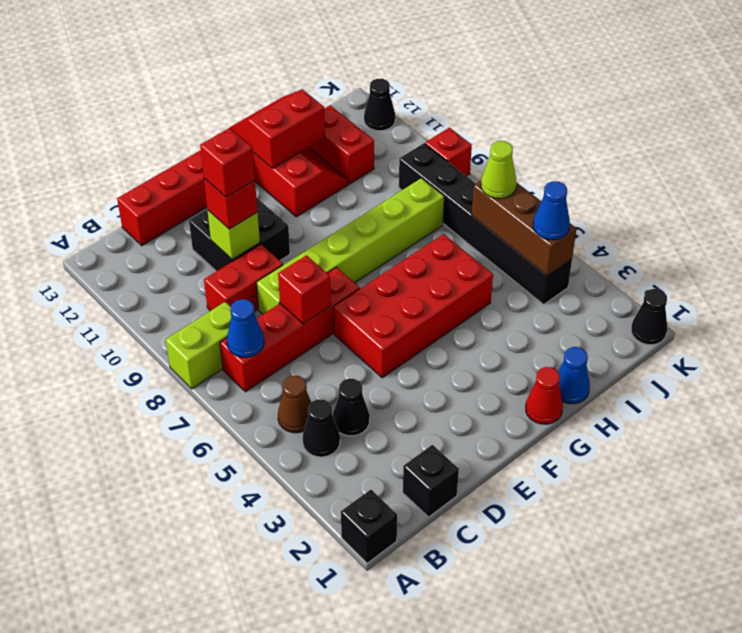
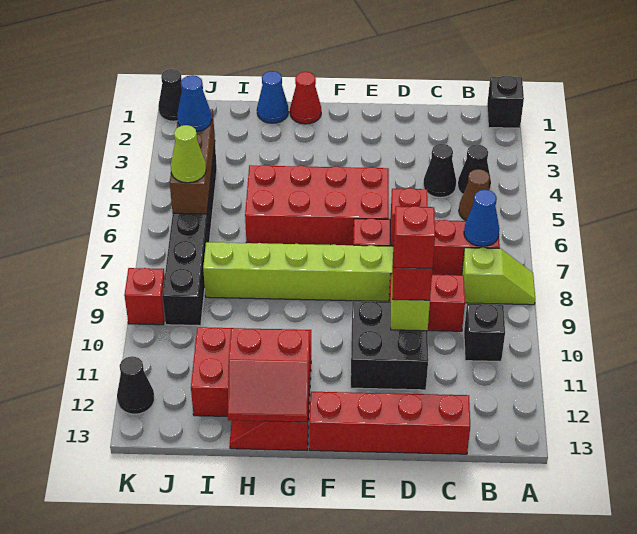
lime 1x2 brick [166,302,232,389] -> lime 1x2 slope [462,248,535,305]
black 1x1 brick [403,445,459,517] -> black 1x1 brick moved to [464,304,505,361]

